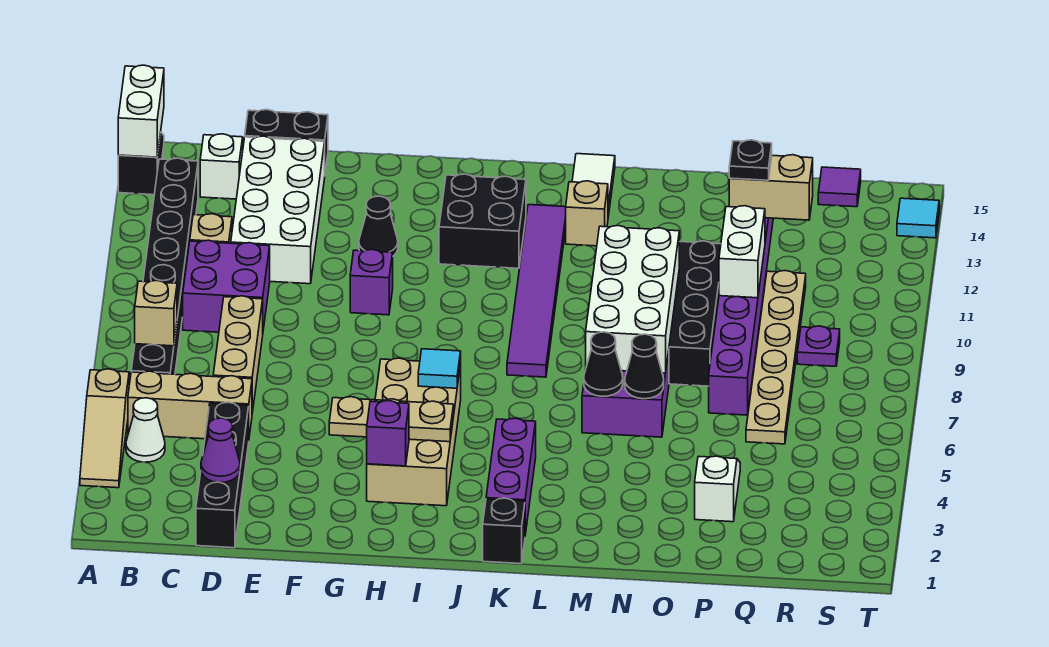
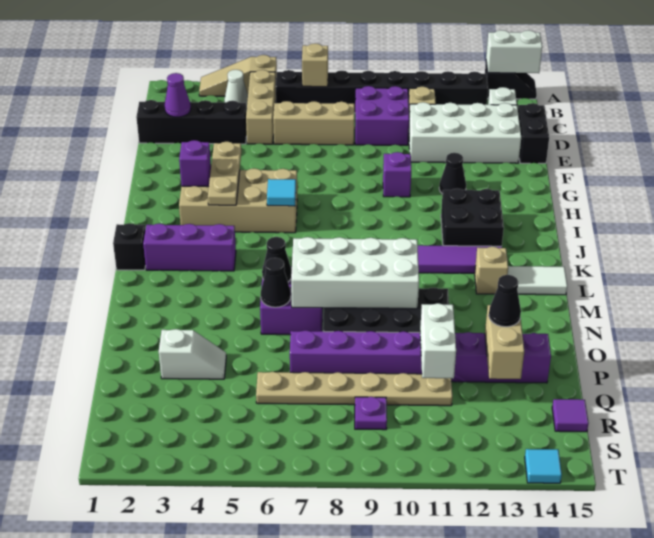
white 1x2 brick [719,206,765,298] -> white 1x2 brick turned to [420,303,456,378]
black 1x1 plate [729,140,772,180] -> black 1x1 cone [489,275,521,327]

